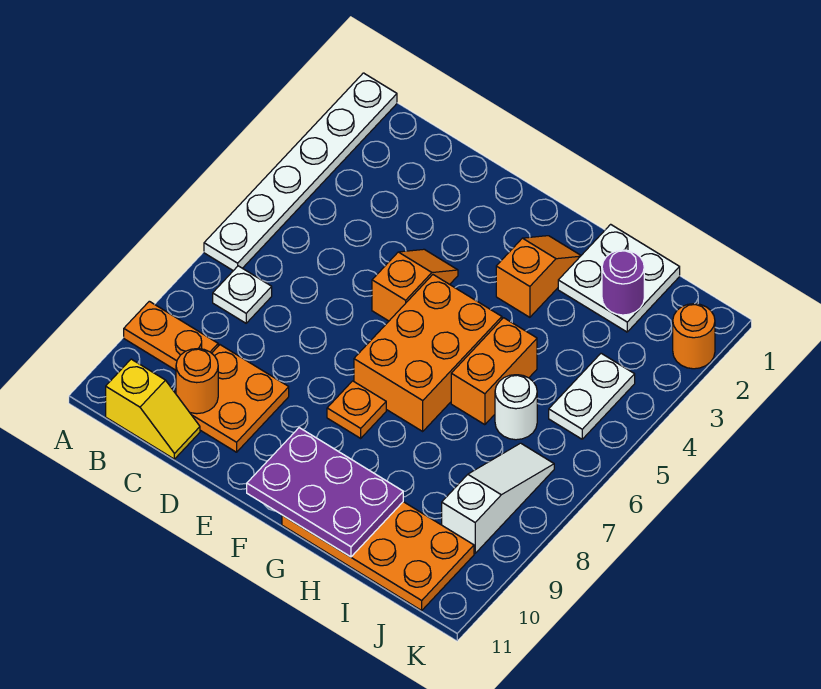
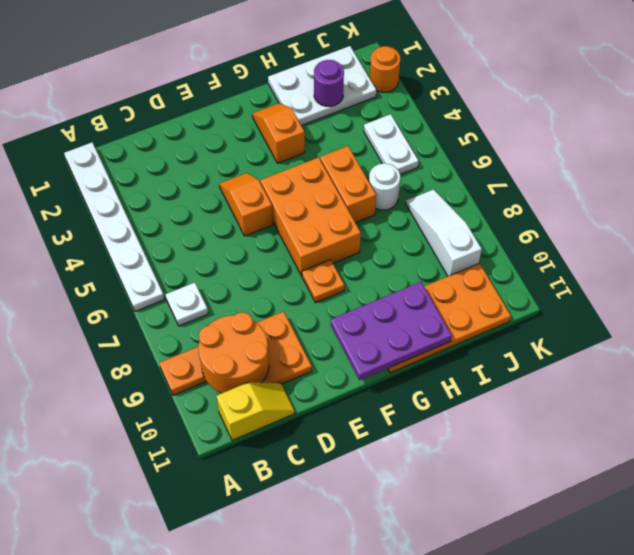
orange 1x1 round brick [176,349,218,414] -> orange 2x2 round brick [199,312,269,393]
white 2x2 plate [558,224,680,332] -> white 2x3 plate [268,46,376,126]

